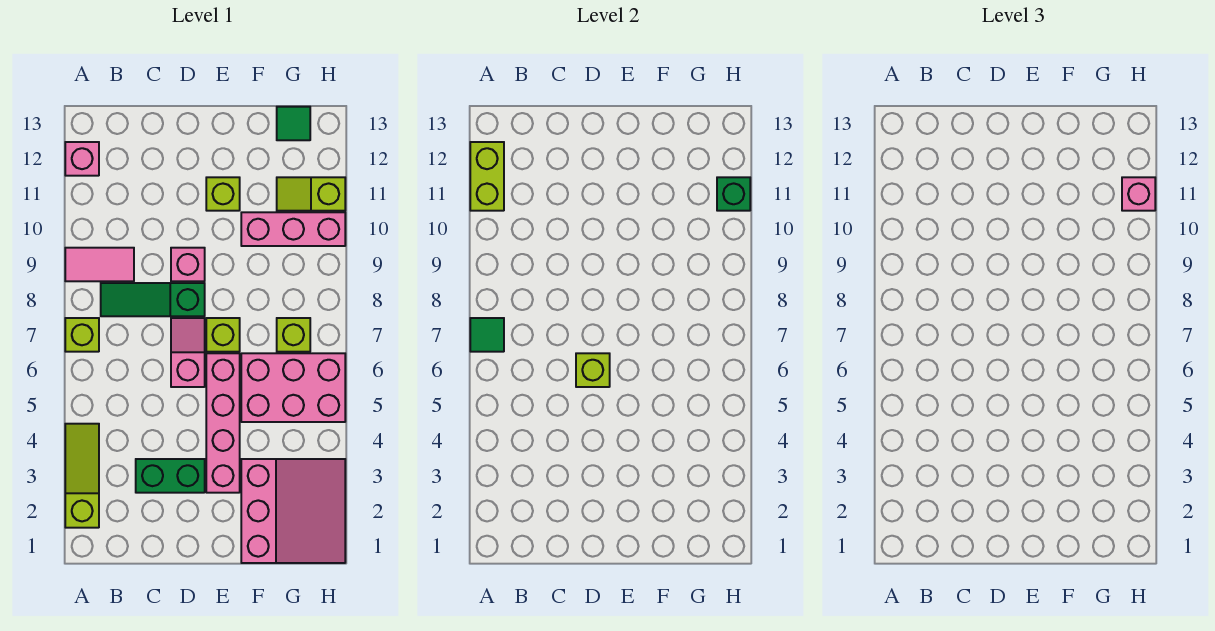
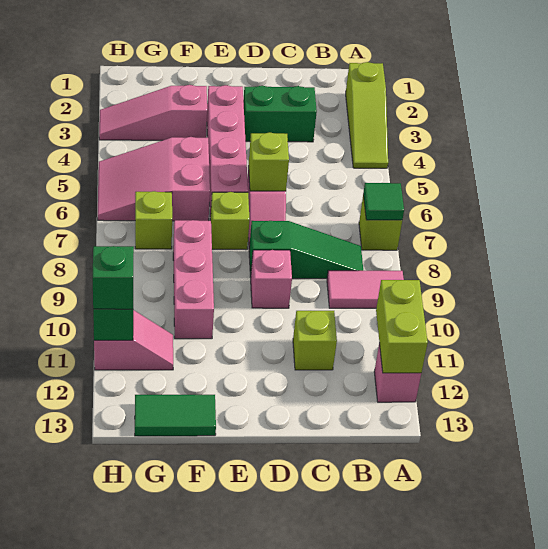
lime 1x1 brick [206,177,240,211] -> lime 1x1 brick moved to [293,311,337,370]
pink 3x3 slope [241,459,345,563] -> pink 1x3 slope [99,85,207,140]
pink 2x3 brick [241,353,345,422] -> pink 2x3 slope [98,137,210,221]
pink 1x3 brick [241,212,345,246] -> pink 1x3 brick turned to [173,220,214,339]
lime 1x2 slope [277,177,345,211] -> pink 1x2 slope [94,310,173,370]
green 1x1 tile [277,107,310,140] -> green 1x2 tile [135,395,216,436]
pink 1x1 brick [1122,177,1155,211] -> green 1x1 brick [93,246,134,309]

